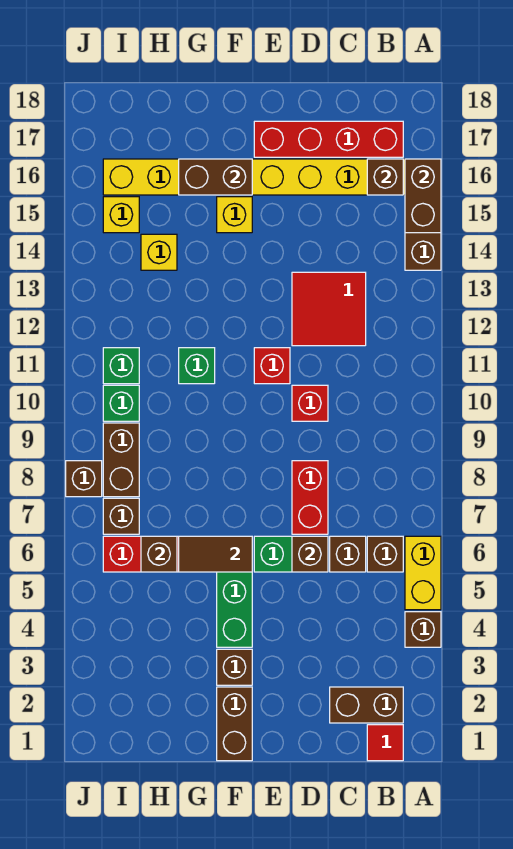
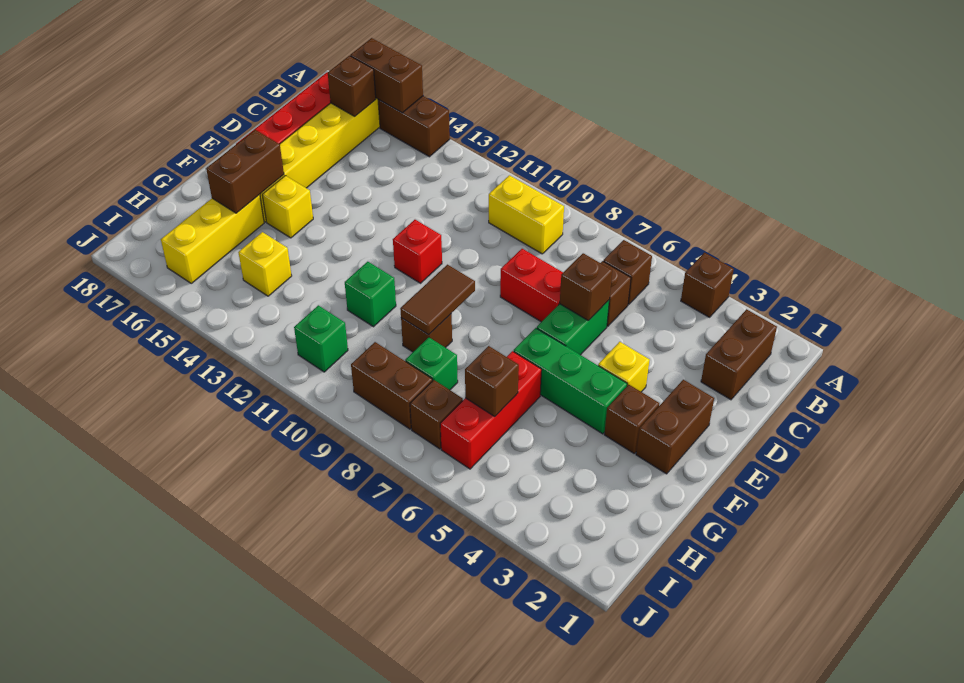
yellow 1x2 brick [405,536,441,610] -> yellow 1x2 brick moved to [489,175,564,254]
red 1x1 tile [367,725,403,761] -> none
red 2x2 tile [292,272,366,346] -> none
red 1x1 brick [292,385,328,421] -> none
brown 1x2 brick [217,687,252,761] -> brown 1x2 brick turned to [636,380,714,474]
brown 1x2 tile [179,536,252,572] -> brown 1x2 tile moved to [400,265,475,335]
green 1x1 brick [103,385,139,421] -> green 1x1 brick moved to [405,338,458,390]
yellow 1x1 brick [103,197,139,233] -> yellow 1x1 brick moved to [598,342,650,392]
brown 1x1 brick [66,461,102,497] -> brown 1x1 brick moved to [401,314,452,352]

